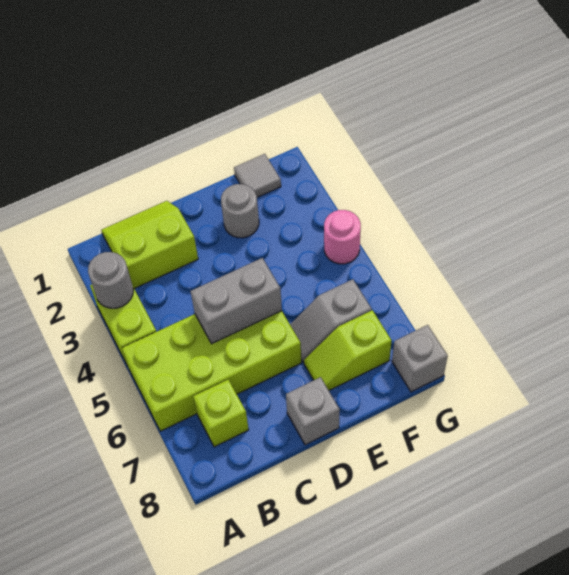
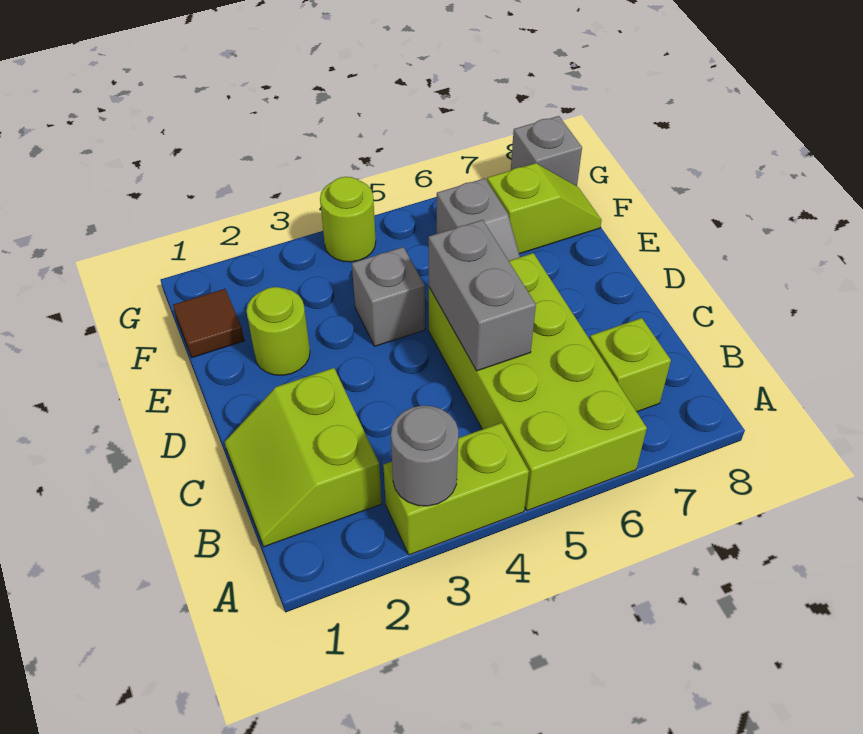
grey 1x1 brick [286,377,340,445] -> grey 1x1 brick moved to [352,247,425,346]
grey 1x1 round brick [221,184,259,238] -> lime 1x1 round brick [246,287,310,375]
lime 1x2 slope [304,310,392,390] -> lime 1x2 slope turned to [487,163,602,254]
grey 1x1 tile [234,154,281,197] -> brown 1x1 tile [173,289,244,358]
pink 1x1 round brick [324,210,361,264] -> lime 1x1 round brick [320,177,376,262]

